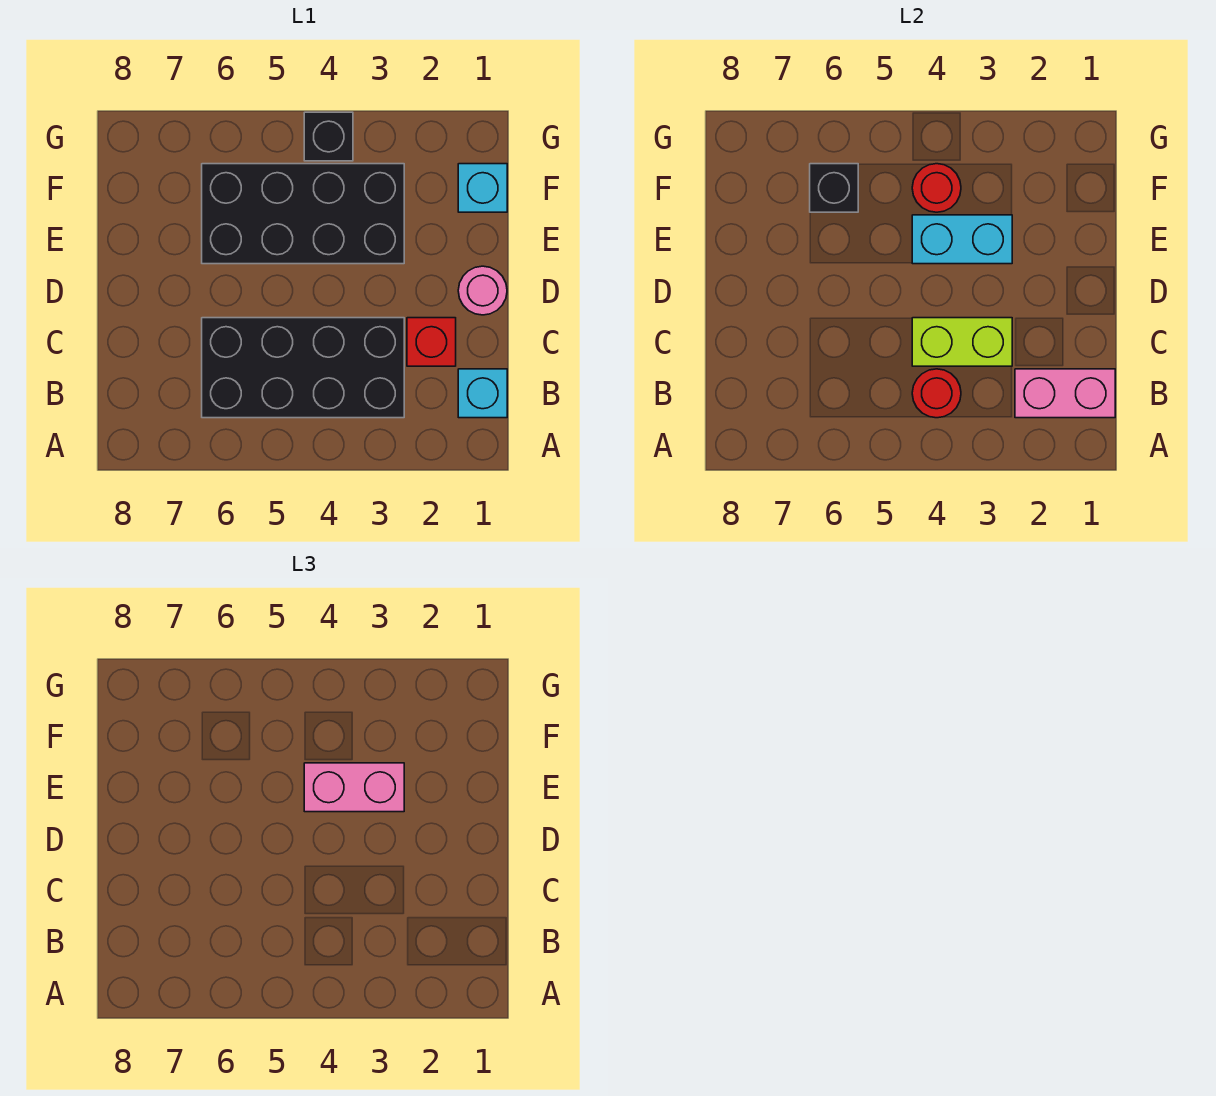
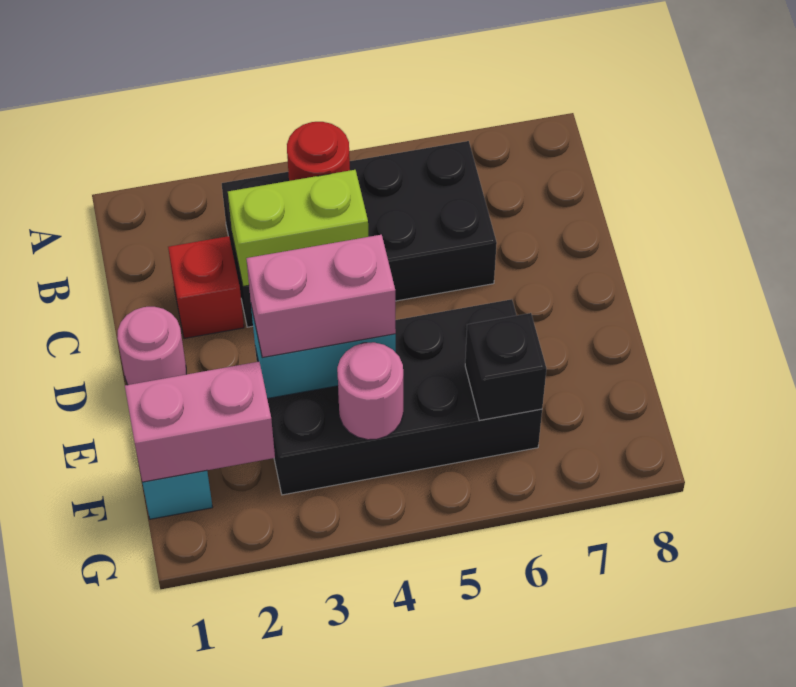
cyan 1x1 brick [458,369,507,418] -> none
pink 1x2 brick [1015,369,1115,418] -> pink 1x2 brick moved to [125,362,275,482]
red 1x1 round brick [912,164,961,212] -> pink 1x1 round brick [337,342,403,440]
black 1x1 brick [304,112,353,161] -> none

